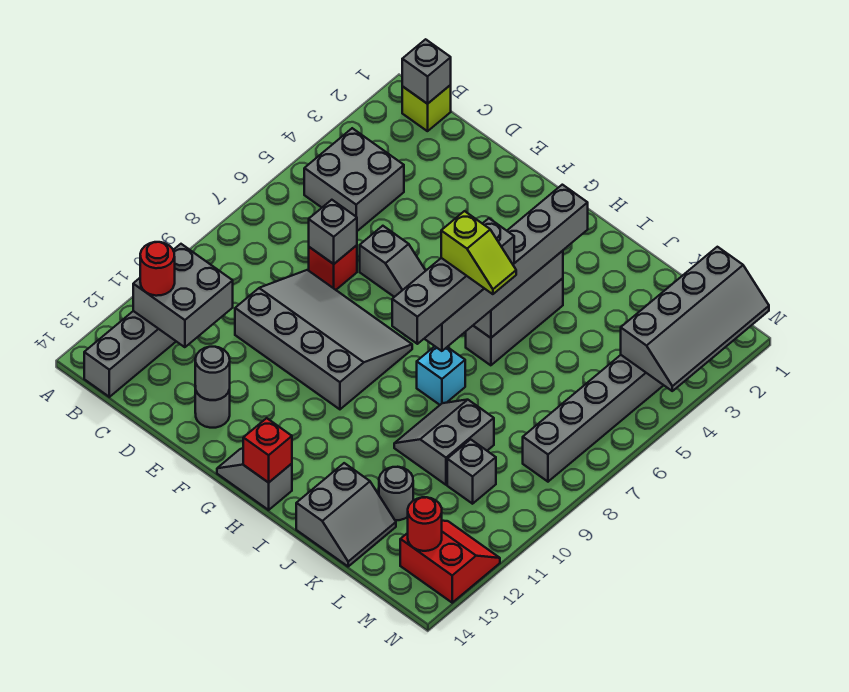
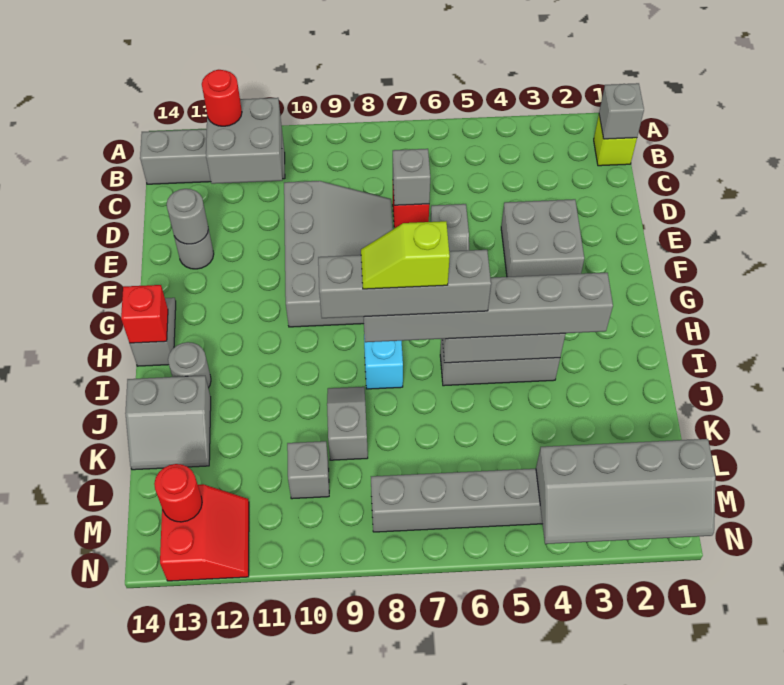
grey 2x2 brick [304,128,404,231] -> grey 2x2 brick moved to [501,199,584,277]
lime 1x2 slope [441,211,516,294] -> lime 1x2 slope turned to [361,221,450,289]
grey 2x2 slope [394,400,494,485] -> grey 1x2 slope [327,387,368,460]
grey 1x1 round brick [379,467,413,520] -> grey 1x1 round brick moved to [168,342,211,388]

